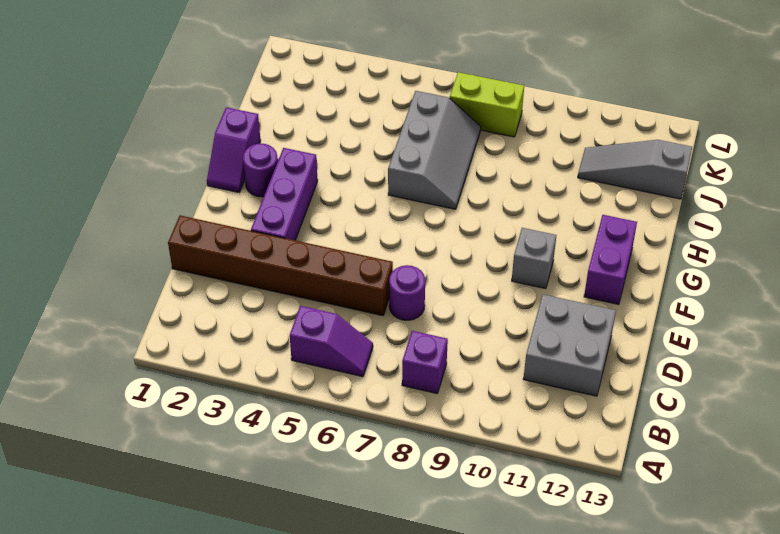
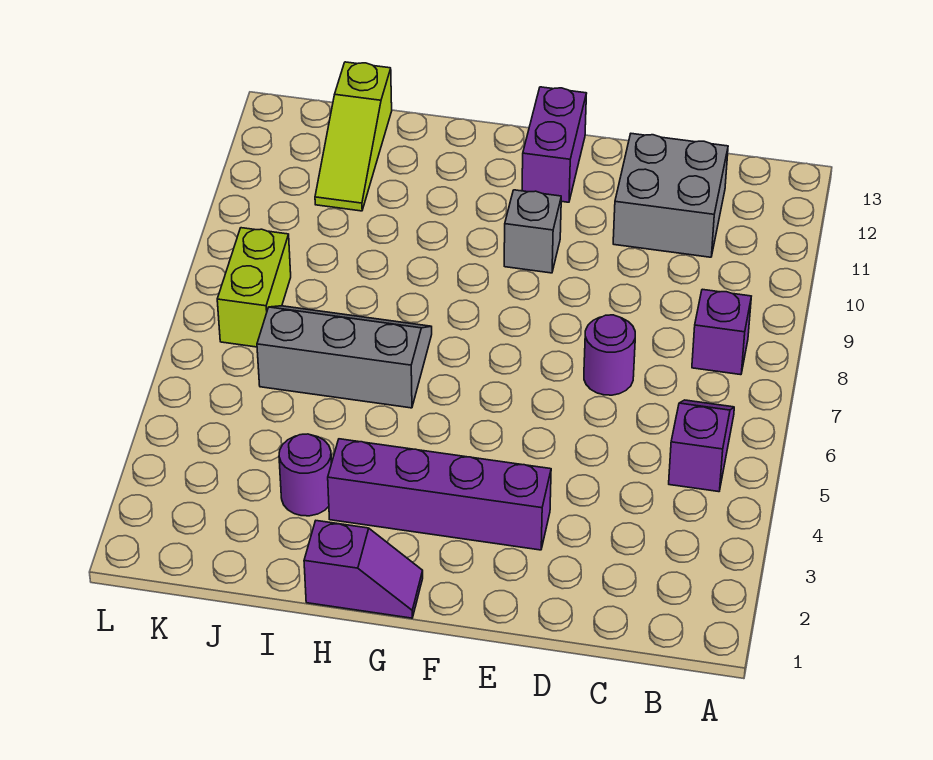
brown 1x6 brick [168,215,393,316] -> none
purple 1x3 brick [251,148,318,240] -> purple 1x4 brick [328,439,551,550]
purple 1x2 brick [584,215,637,304] -> purple 1x2 brick turned to [522,87,587,202]
purple 1x1 round brick [243,144,278,197] -> purple 1x1 round brick moved to [279,434,332,516]
grey 1x3 slope [578,140,692,199] -> lime 1x3 slope [315,62,392,211]

